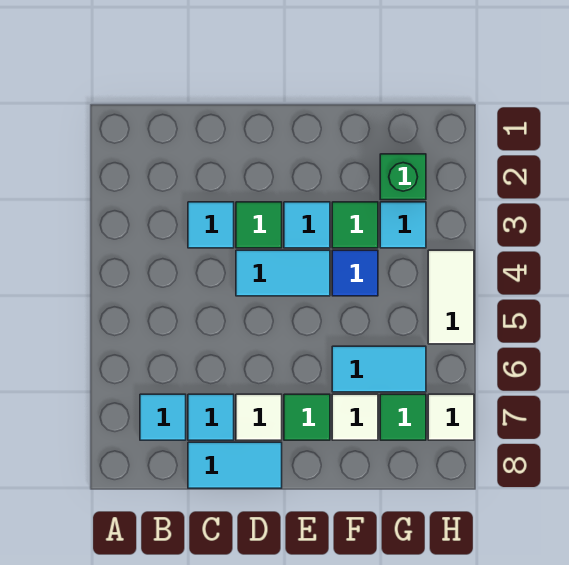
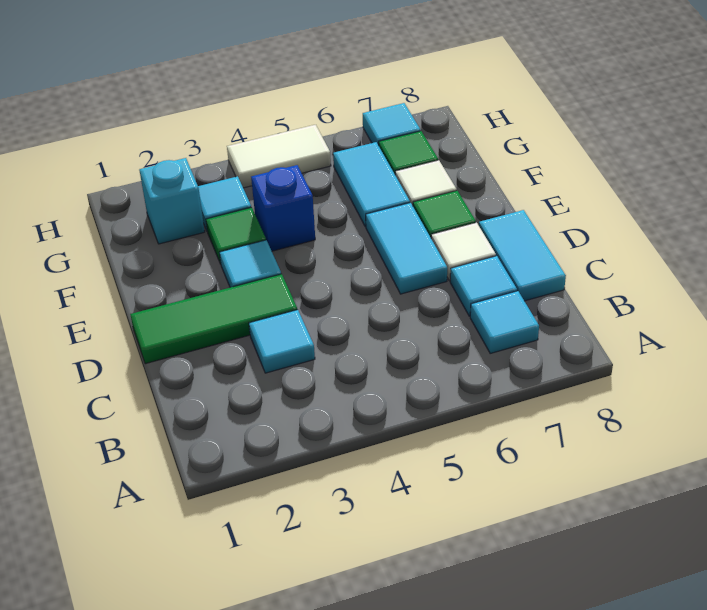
green 1x1 tile [236,202,282,248] -> green 1x3 tile [130,274,297,364]
cyan 1x2 tile [236,250,330,296] -> cyan 1x2 tile moved to [366,203,447,294]
blue 1x1 tile [332,250,378,296] -> blue 1x1 brick [251,165,315,251]
green 1x1 brick [380,154,426,200] -> cyan 1x1 brick [139,158,205,244]
white 1x1 tile [428,394,474,440] -> cyan 1x1 tile [363,103,420,145]

